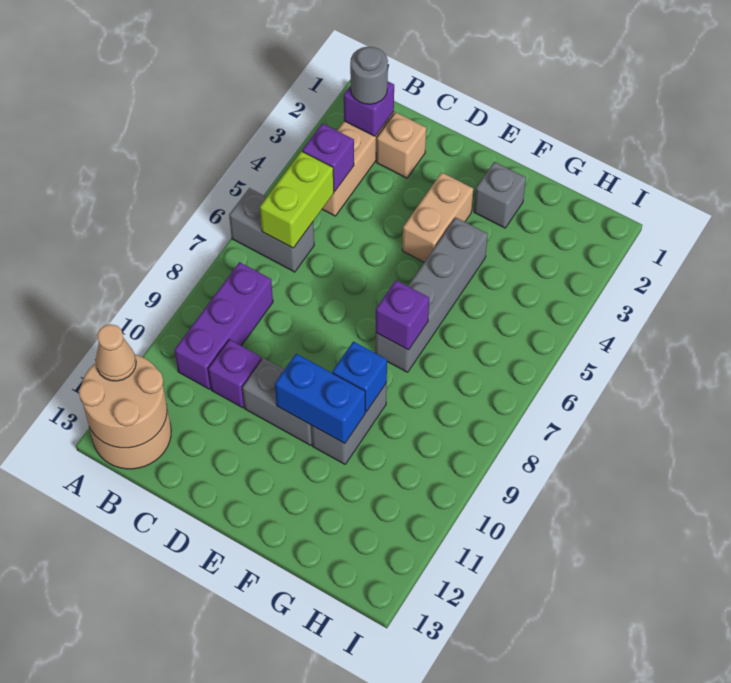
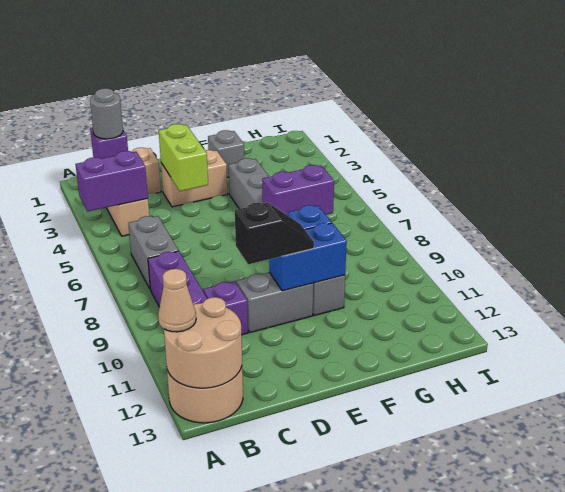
grey 1x2 brick [229,188,314,272] -> grey 1x2 brick turned to [128,216,179,289]
purple 1x1 brick [302,123,354,192] -> purple 1x2 brick [76,151,148,212]
lime 1x2 brick [260,151,334,248] -> lime 1x2 brick moved to [159,124,208,191]
none -> black 1x2 slope [235,203,314,264]
tan 1x2 brick [402,173,473,262] -> tan 1x2 brick turned to [161,150,228,207]
purple 1x1 brick [376,280,429,350] -> purple 1x2 brick [262,165,334,215]

